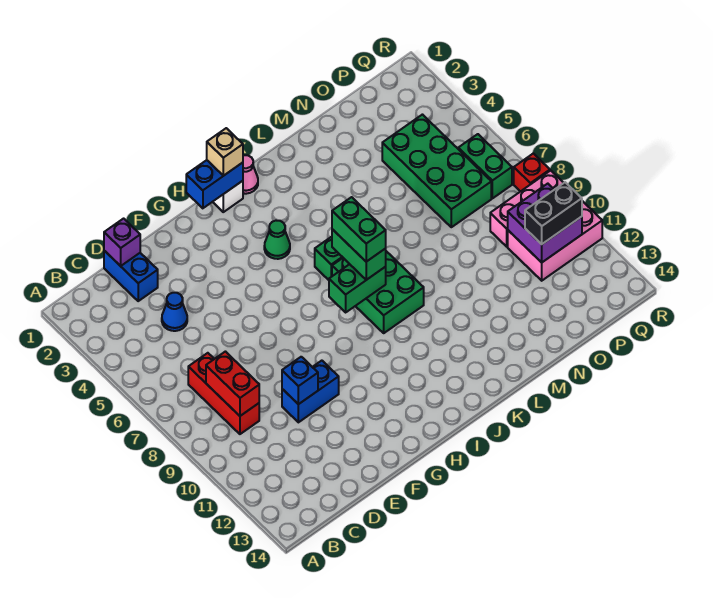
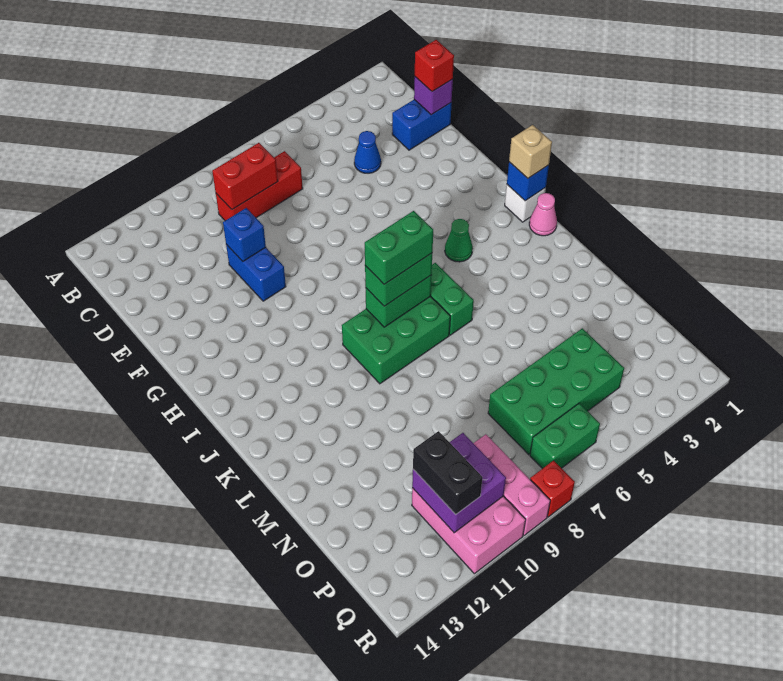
none -> red 1x1 brick [415,40,454,92]
blue 1x2 brick [186,160,243,208] -> blue 1x1 brick [507,162,549,201]
green 1x2 brick [329,264,386,312] -> green 1x2 brick turned to [366,275,432,327]

